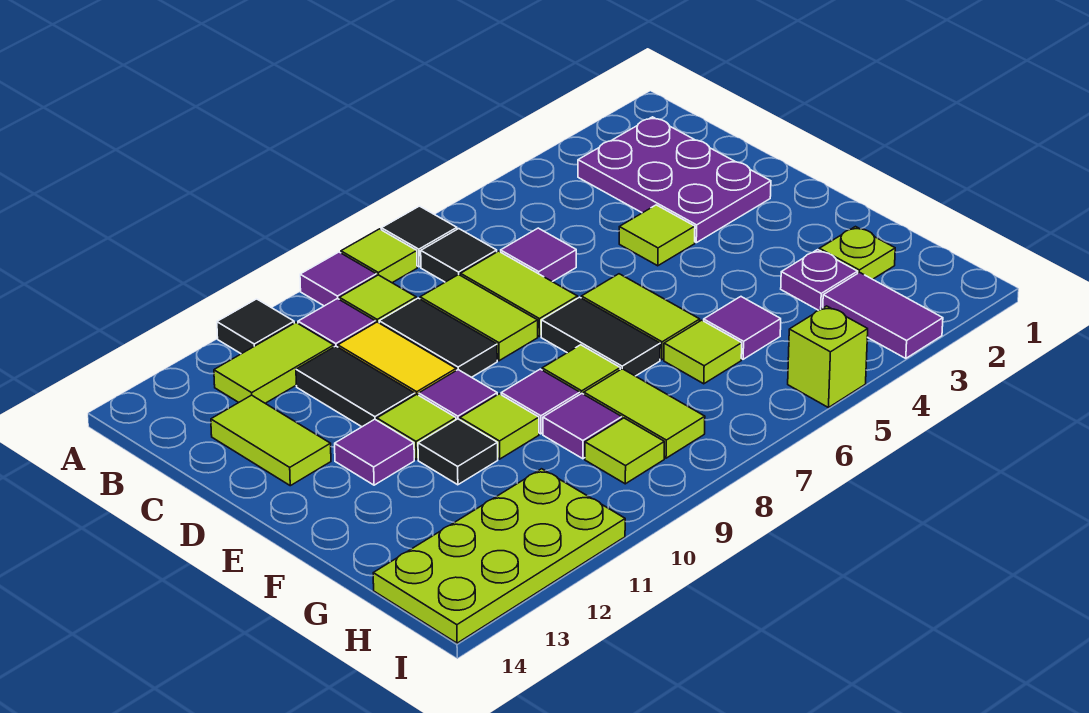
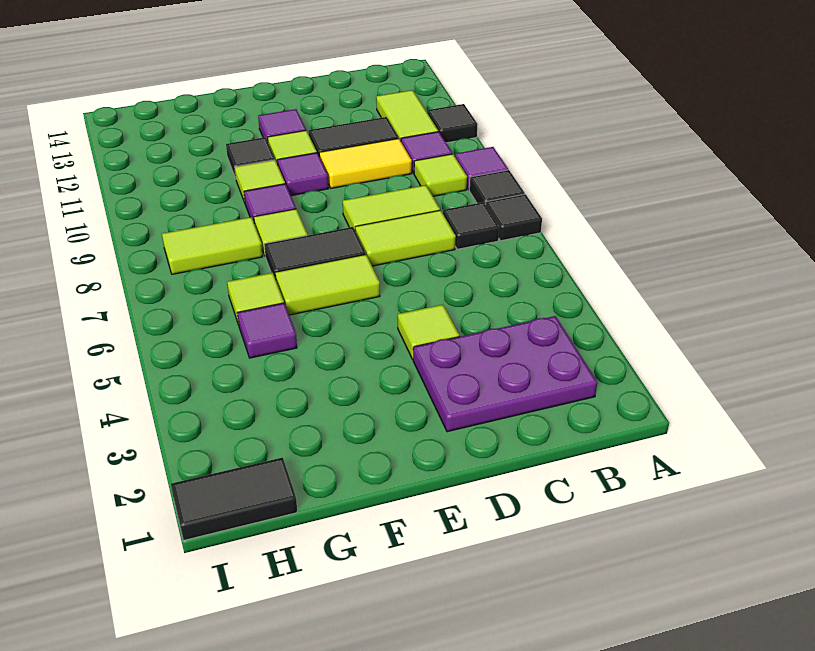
lime 1x1 tile [341,229,417,283] -> black 1x1 tile [469,170,525,204]
purple 1x1 tile [501,228,576,282] -> none
black 1x2 tile [379,298,497,377] -> black 1x2 tile moved to [171,457,297,540]
lime 1x2 tile [211,395,331,486] -> none
lime 1x1 plate [819,227,895,279] -> none
purple 1x1 plate [781,250,858,310] -> none
purple 1x1 tile [543,394,622,459] -> none
purple 1x2 tile [823,272,943,358] -> none
lime 1x1 tile [585,418,664,484] -> none
lime 2x4 plate [373,469,625,643] -> none
lime 1x1 brick [788,306,868,408] -> none

